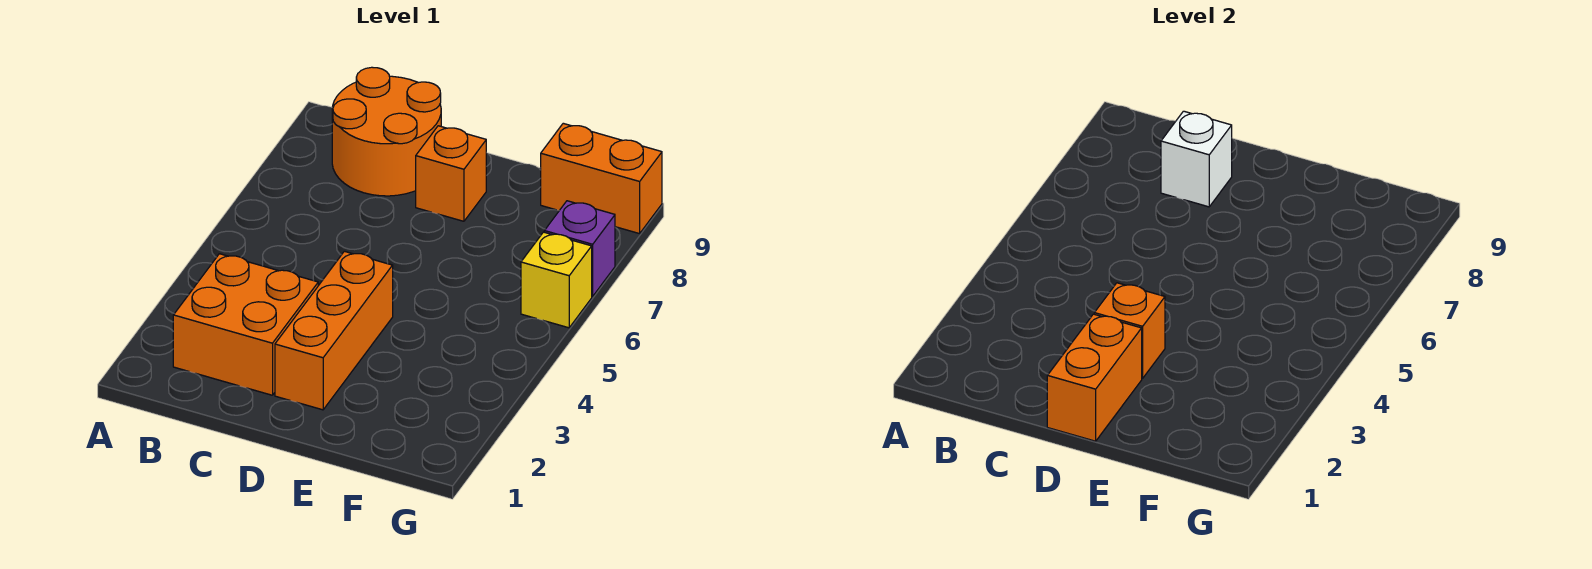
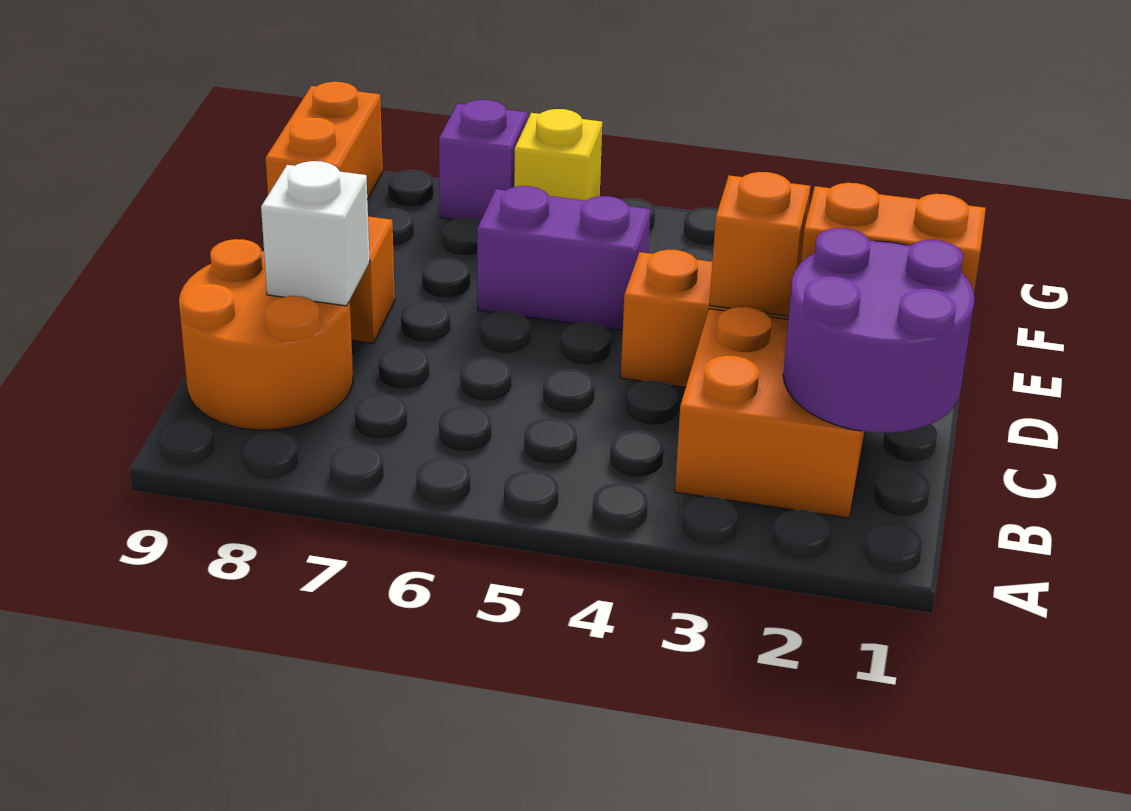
none -> purple 2x2 round brick [783,228,974,433]
none -> purple 1x2 brick [477,186,650,330]

